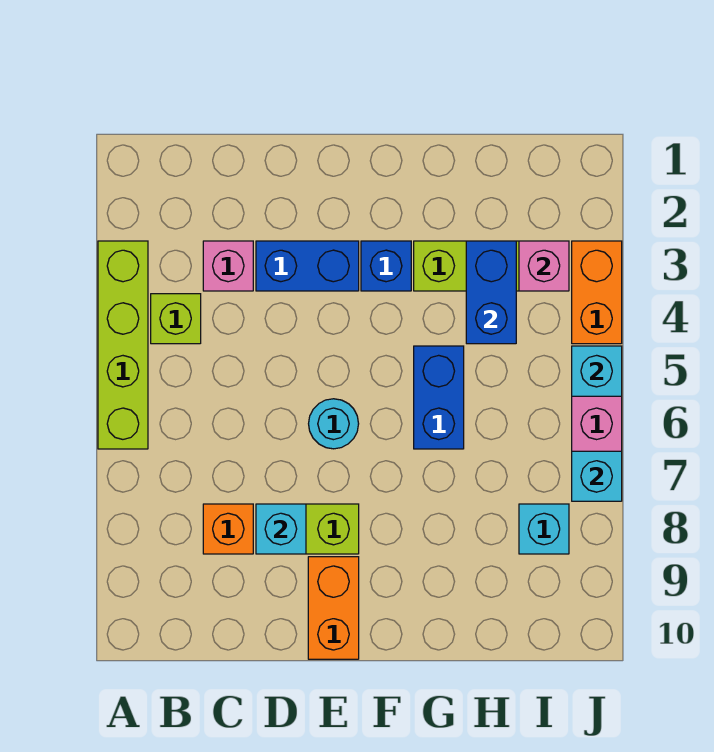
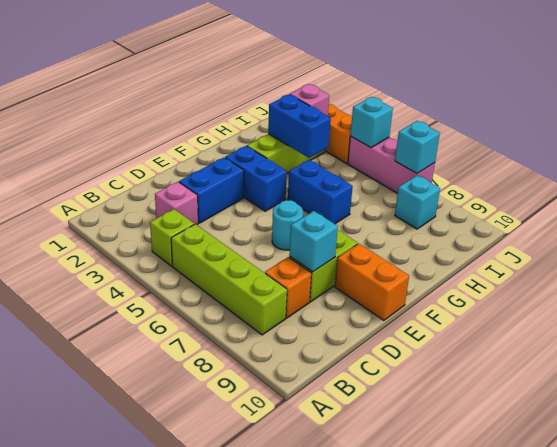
lime 1x4 brick [98,241,148,449] -> lime 1x4 brick moved to [171,224,287,335]
blue 1x1 brick [361,241,411,291] -> blue 1x2 brick [225,146,287,211]

